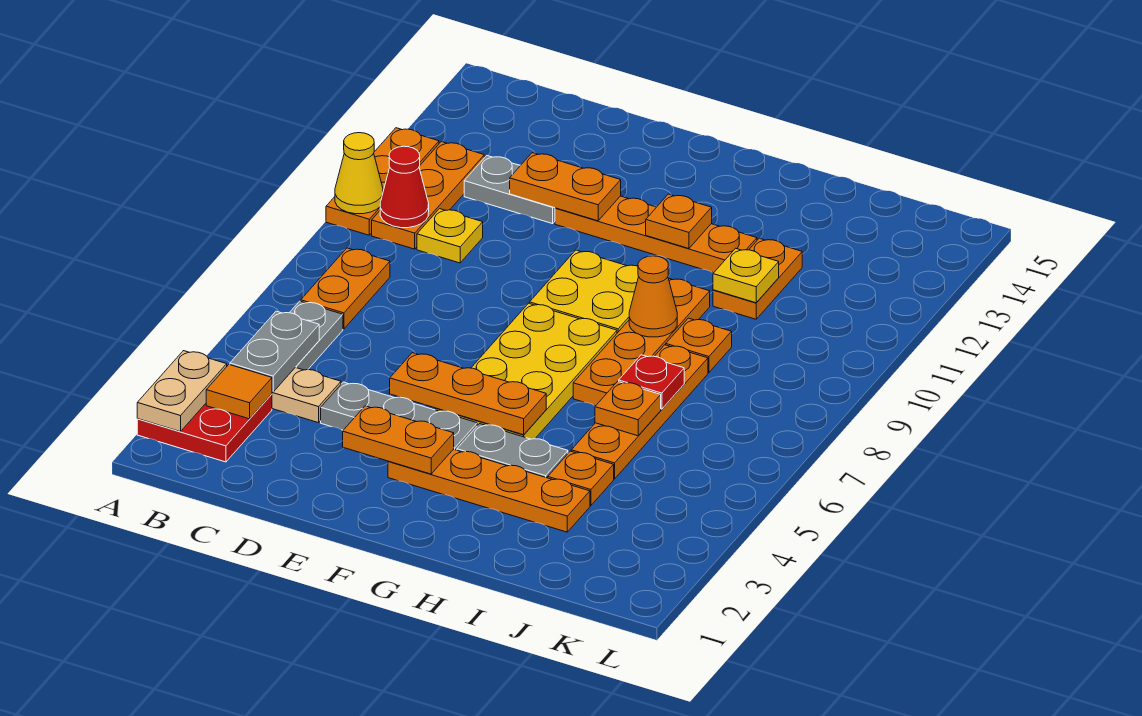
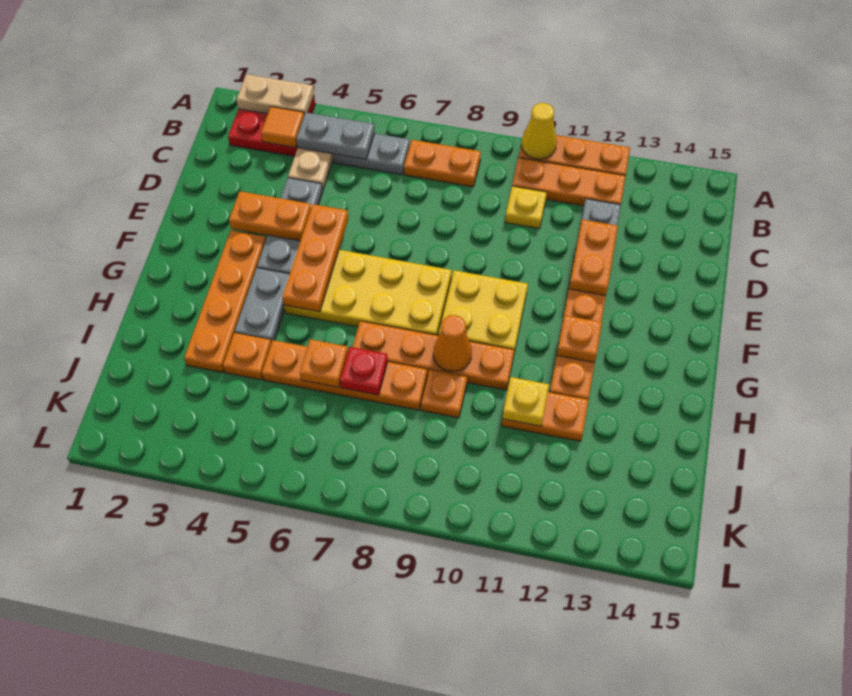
red 1x1 cone [380,146,429,228] -> none
orange 1x2 plate [343,406,454,474] -> orange 1x2 plate turned to [229,191,311,241]

